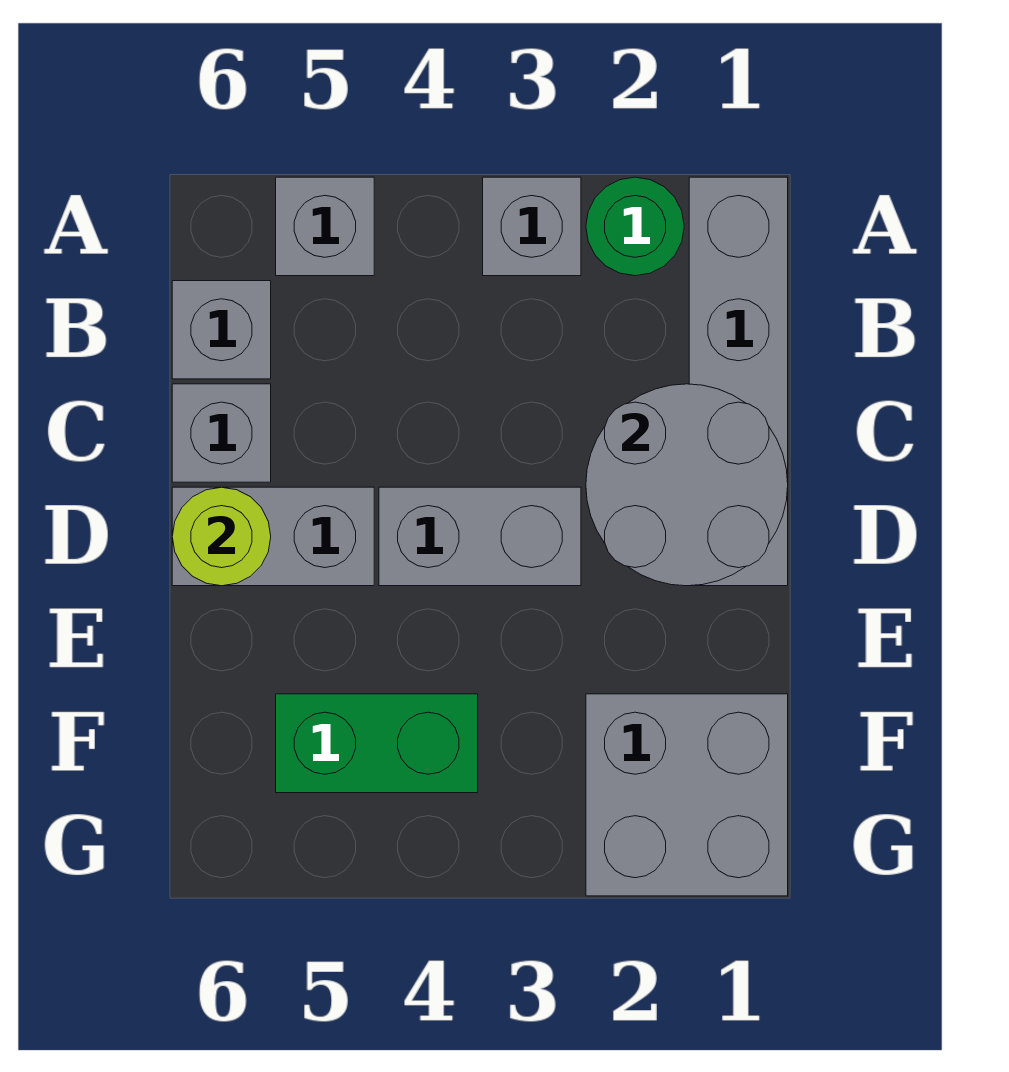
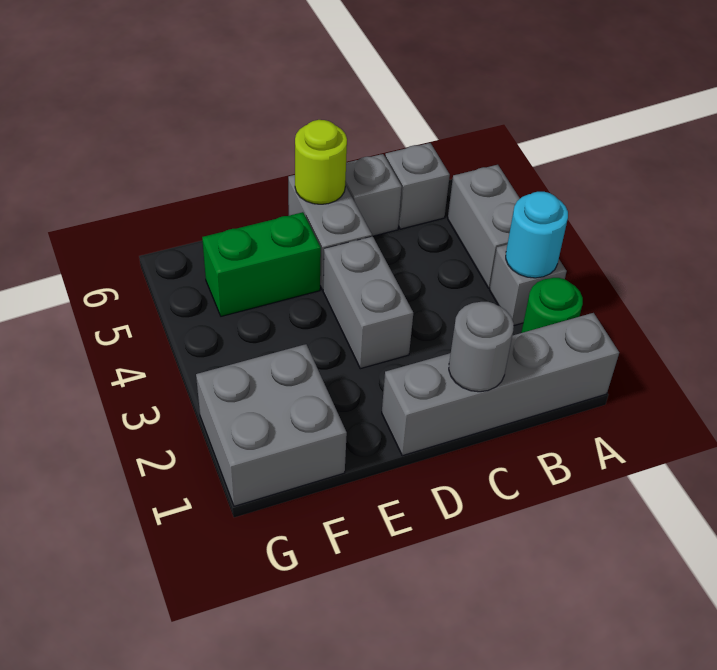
none -> cyan 1x1 round brick [506,192,568,278]
grey 1x1 brick [276,177,374,276] -> grey 1x2 brick [448,165,520,288]
grey 2x2 round brick [586,384,788,586] -> grey 1x1 round brick [449,302,514,392]
green 1x2 brick [276,694,478,793] -> green 1x2 brick turned to [202,212,321,316]

